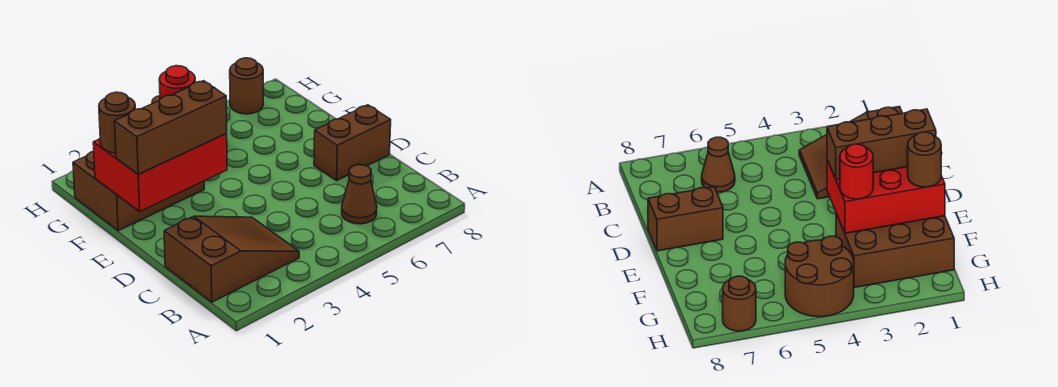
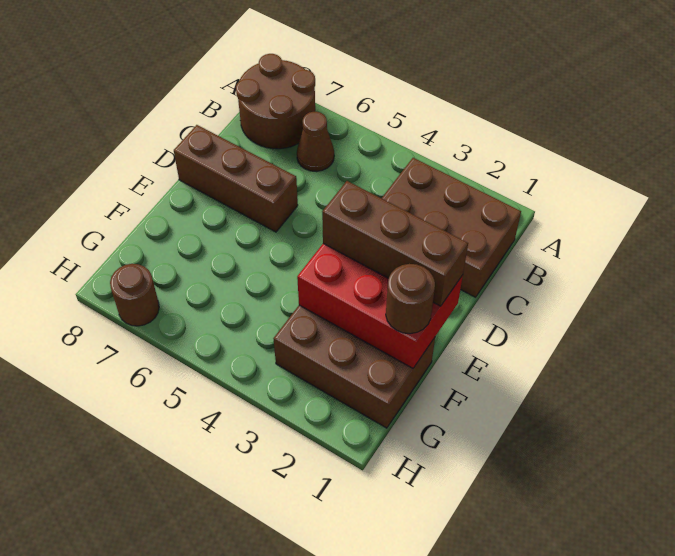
brown 2x3 slope [164,216,299,302] -> brown 2x3 brick [382,158,521,297]
brown 1x2 brick [314,105,391,181] -> brown 1x3 brick [174,125,298,232]
red 1x1 round brick [159,66,195,99] -> none
brown 2x2 round brick [785,236,854,317] -> brown 2x2 round brick moved to [236,54,315,149]

